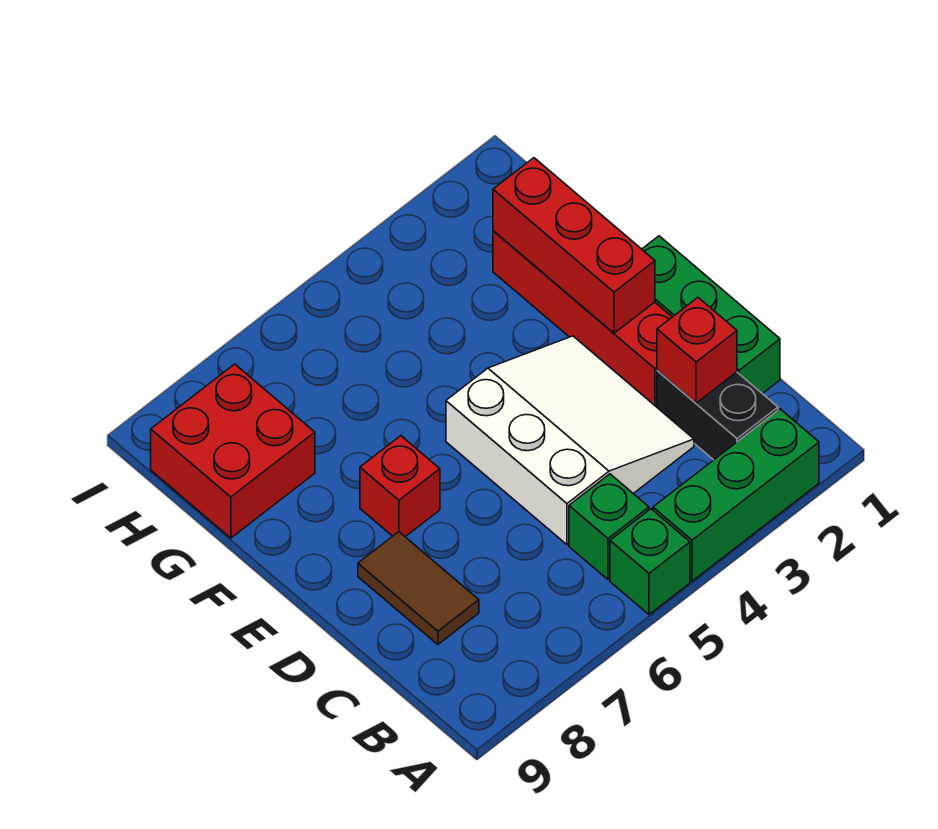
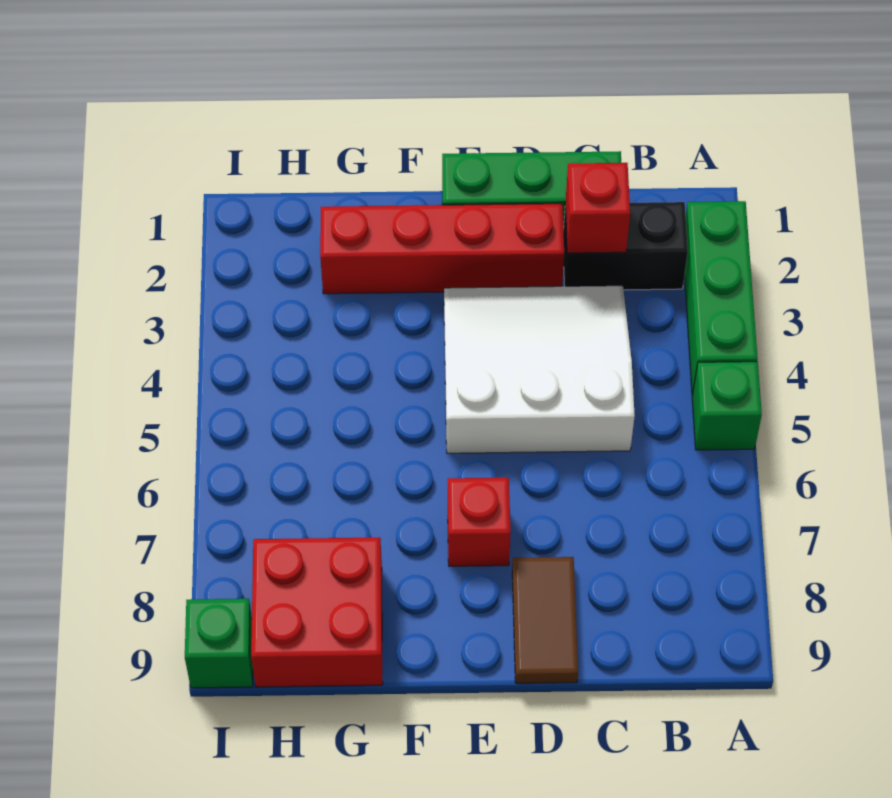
green 1x1 brick [569,474,649,580] -> green 1x1 brick moved to [185,599,253,688]
brown 1x2 tile [358,532,479,644] -> brown 1x2 tile turned to [512,557,578,683]
red 1x3 brick [493,158,655,333] -> none

